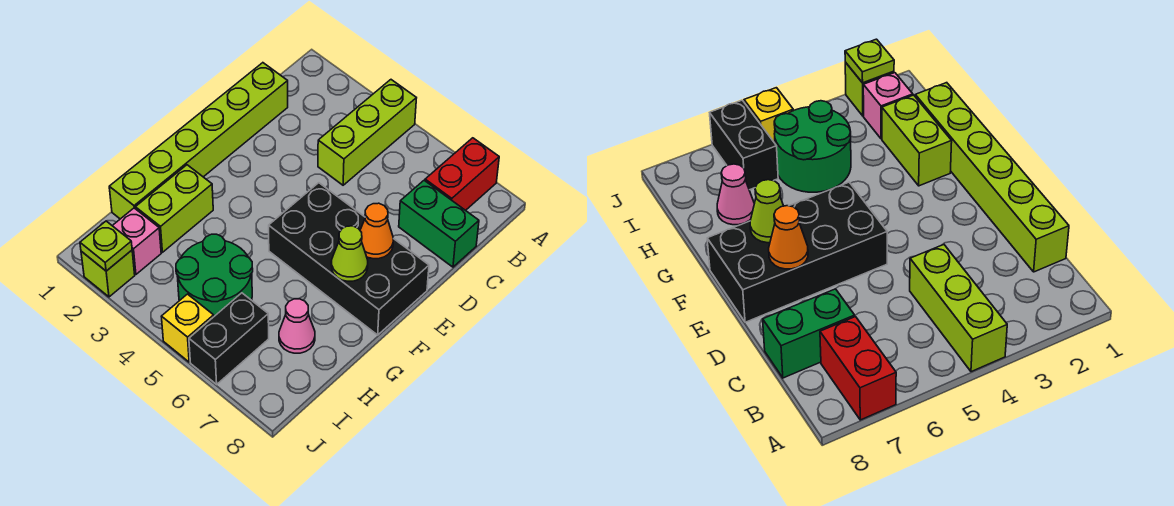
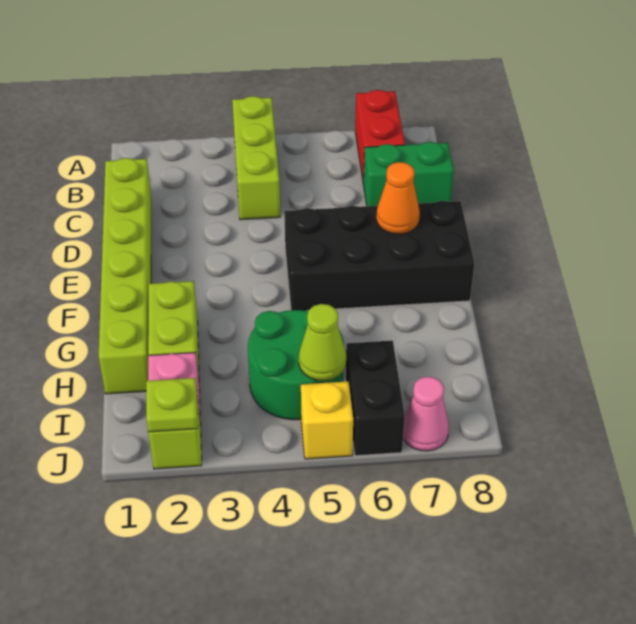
lime 1x1 cone [331,226,368,281] -> lime 1x1 cone moved to [299,304,346,381]
pink 1x1 cone [279,299,315,353] -> pink 1x1 cone moved to [403,377,449,451]

